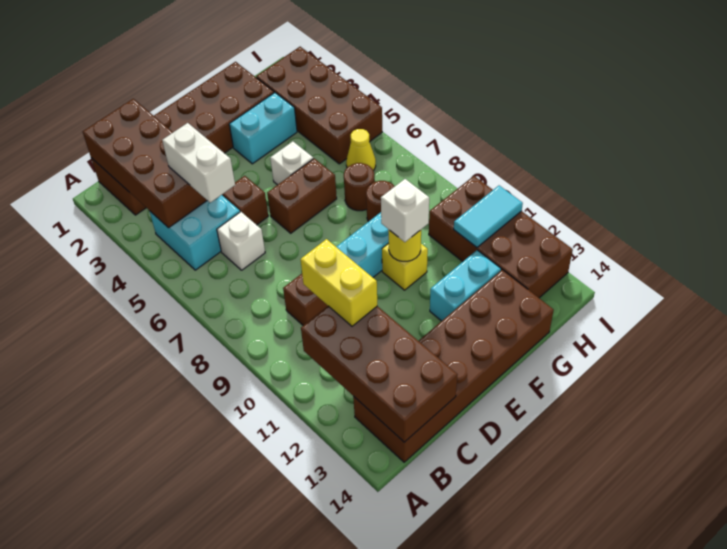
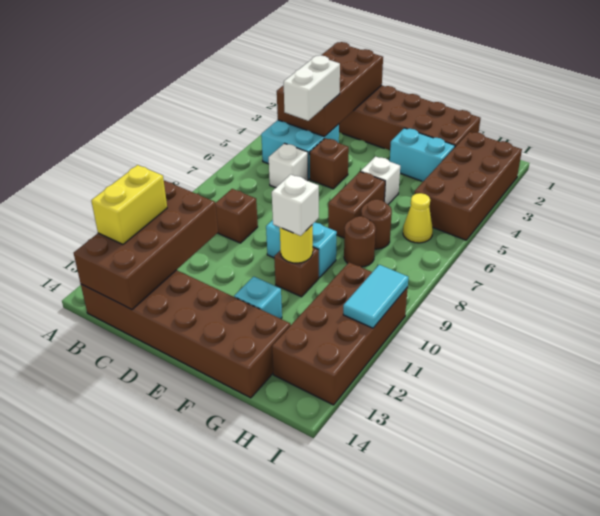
yellow 1x2 brick [301,239,377,326] -> yellow 1x2 brick moved to [91,165,167,244]
brown 1x2 brick [267,158,337,233] -> brown 1x2 brick turned to [328,172,385,238]
yellow 1x1 brick [382,243,428,290] -> brown 1x1 brick [274,247,319,297]
cyan 1x2 brick [430,250,501,321] -> cyan 1x1 brick [234,277,282,319]
cyan 1x2 tile [454,186,523,247] -> cyan 1x2 tile turned to [343,265,409,328]

